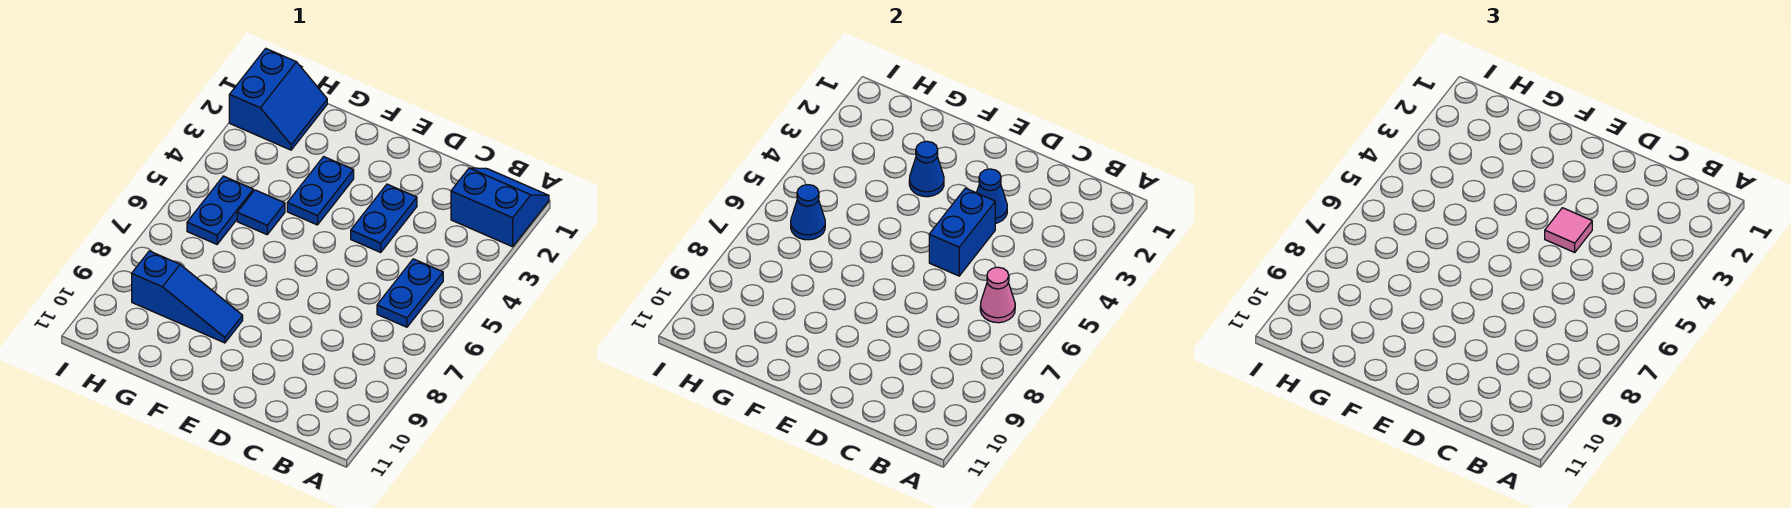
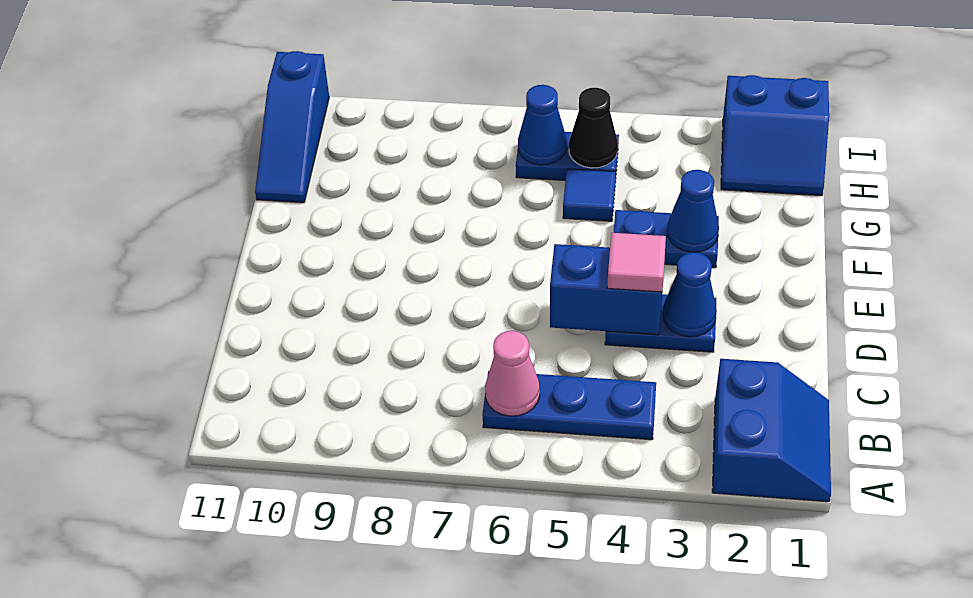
blue 1x2 plate [377,259,443,327] -> blue 1x3 plate [483,371,656,440]
blue 1x3 slope [132,251,243,343] -> blue 1x3 slope moved to [255,51,329,203]
none -> black 1x1 cone [569,88,618,168]

